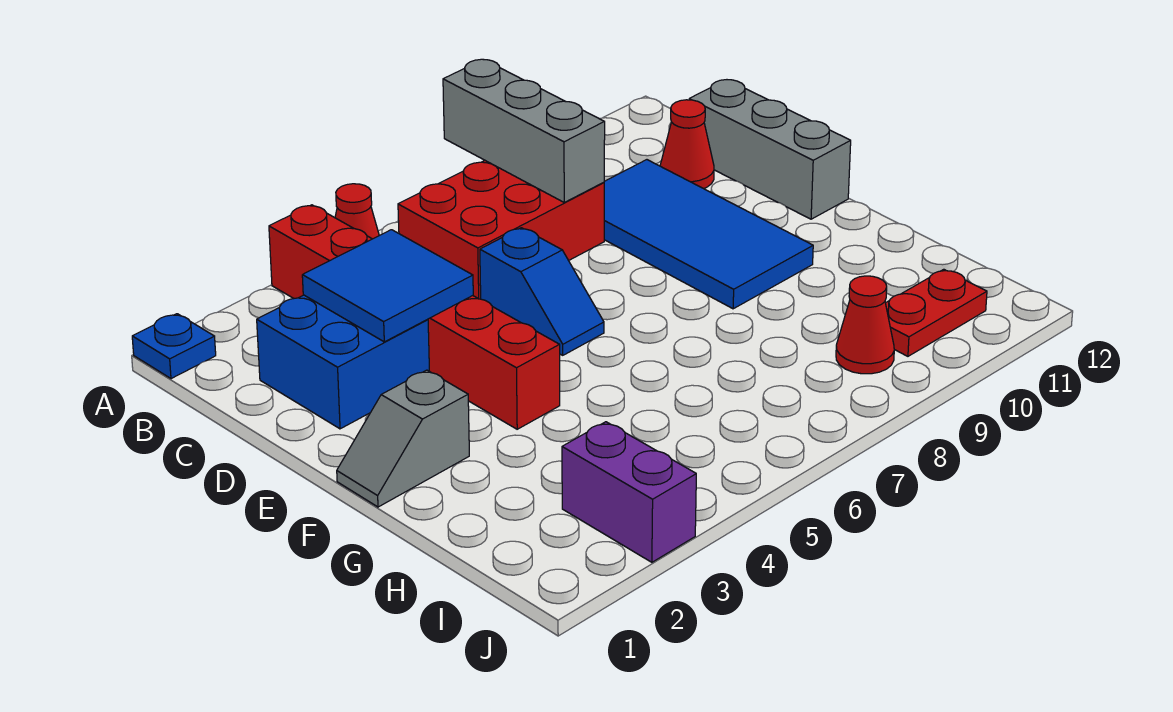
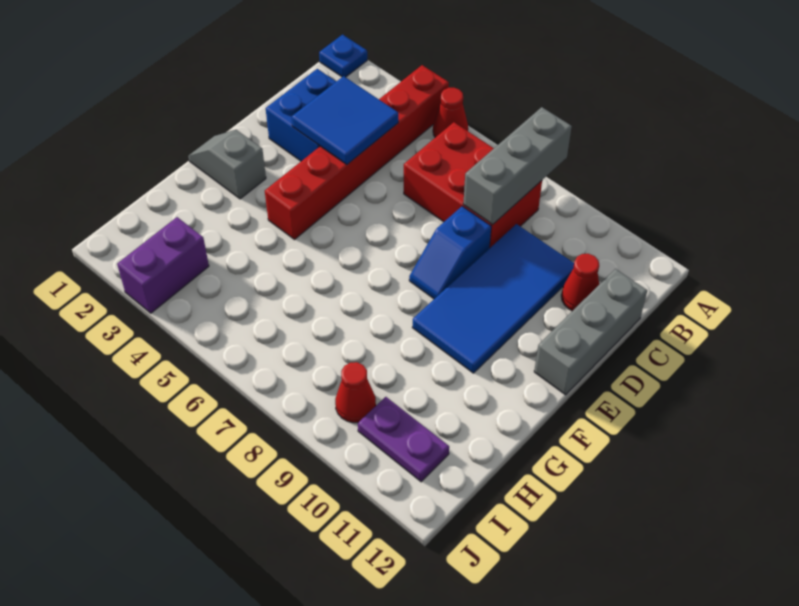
blue 1x2 slope [480,228,604,355] -> blue 1x2 slope moved to [409,206,491,299]
red 1x2 plate [886,269,987,356] -> purple 1x2 plate [358,397,449,482]

